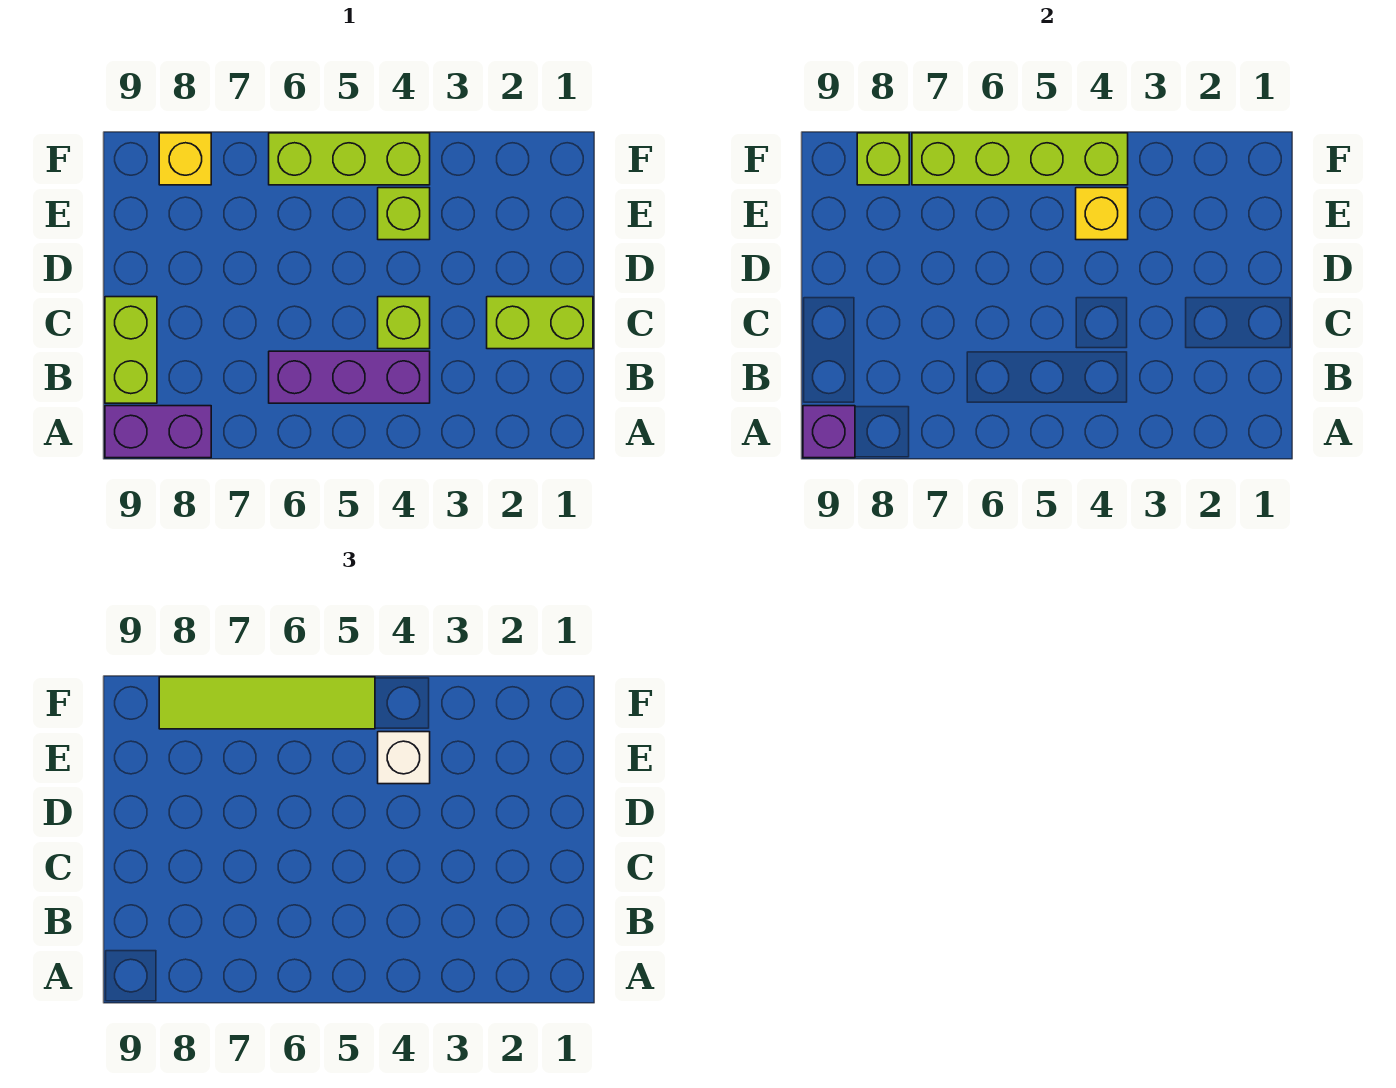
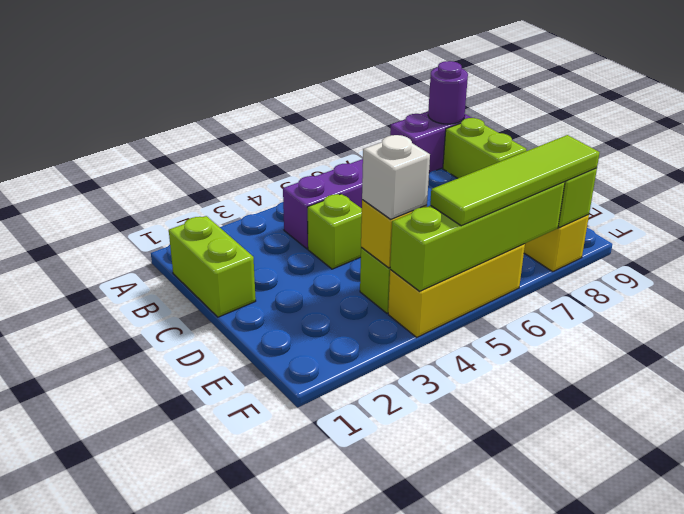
purple 1x1 brick [803,406,855,458] -> purple 1x1 round brick [428,61,468,124]
lime 1x2 brick [487,297,593,349] -> lime 1x2 brick turned to [169,216,256,317]
lime 1x3 brick [269,133,430,185] -> yellow 1x3 brick [388,244,525,337]

